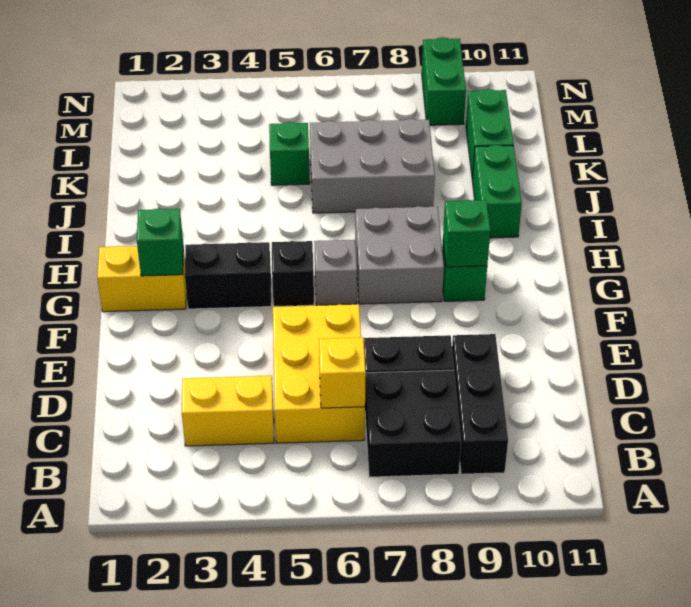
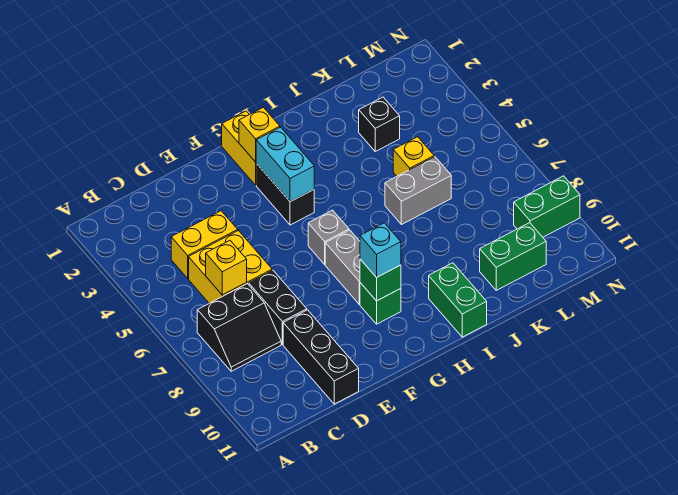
black 2x2 brick [365,370,461,477] -> black 2x2 slope [197,284,281,371]
black 1x3 brick [452,334,508,474] -> black 1x3 brick turned to [283,310,359,404]
yellow 1x2 brick [182,376,274,446] -> yellow 1x2 brick turned to [171,211,238,278]
yellow 2x3 brick [273,304,365,443] -> yellow 2x2 brick [189,231,272,303]
green 1x1 brick [137,208,183,276] -> yellow 1x1 brick [239,107,280,162]
none -> cyan 1x2 brick [256,127,314,202]
black 1x1 brick [272,241,314,307] -> black 1x1 brick moved to [359,97,400,151]
grey 2x2 brick [355,206,444,304] -> grey 1x2 brick [325,230,360,304]
none -> cyan 1x1 brick [360,223,401,278]
green 1x2 brick [472,145,522,238] -> green 1x2 brick turned to [429,263,487,337]
grey 2x3 brick [310,119,435,213] -> grey 1x2 brick [385,157,451,225]
green 1x1 brick [269,122,310,185] -> yellow 1x1 brick [393,137,434,176]

